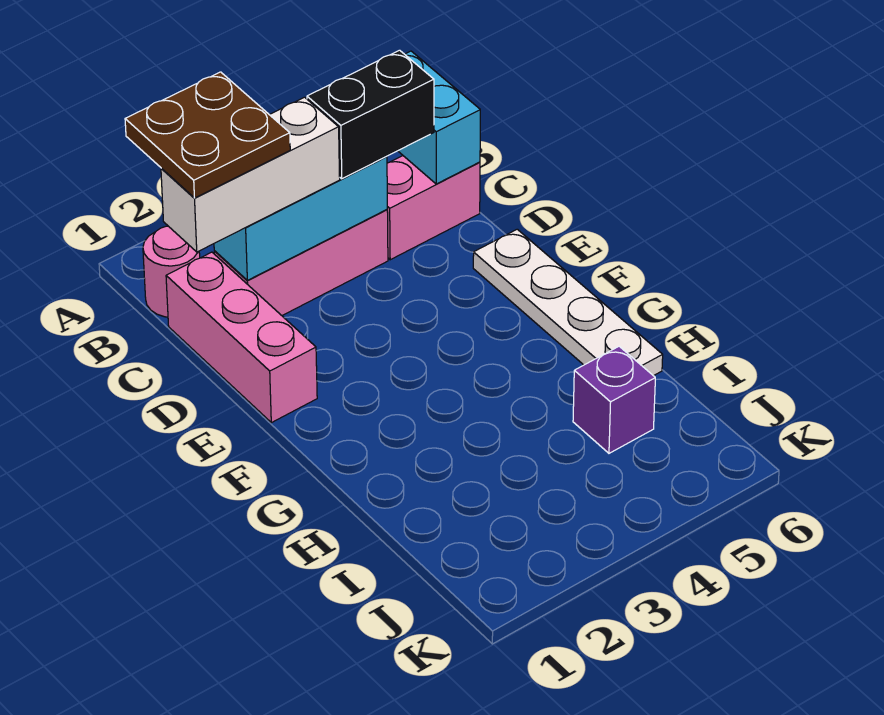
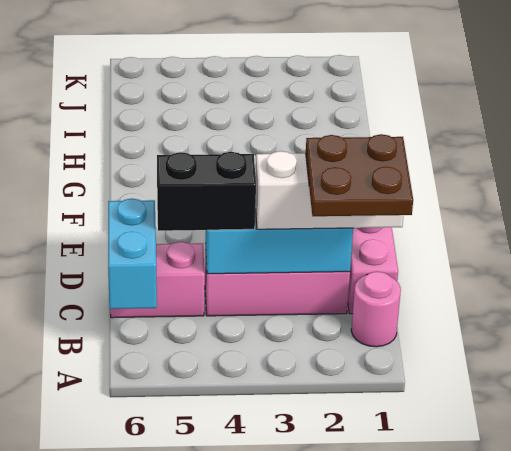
white 1x4 plate [473,229,663,376] -> none
purple 1x1 brick [573,346,655,453] -> none

